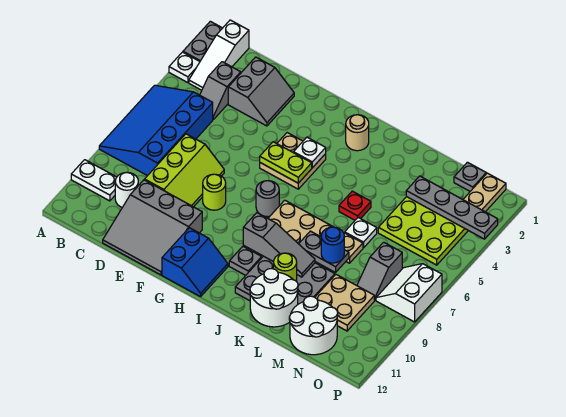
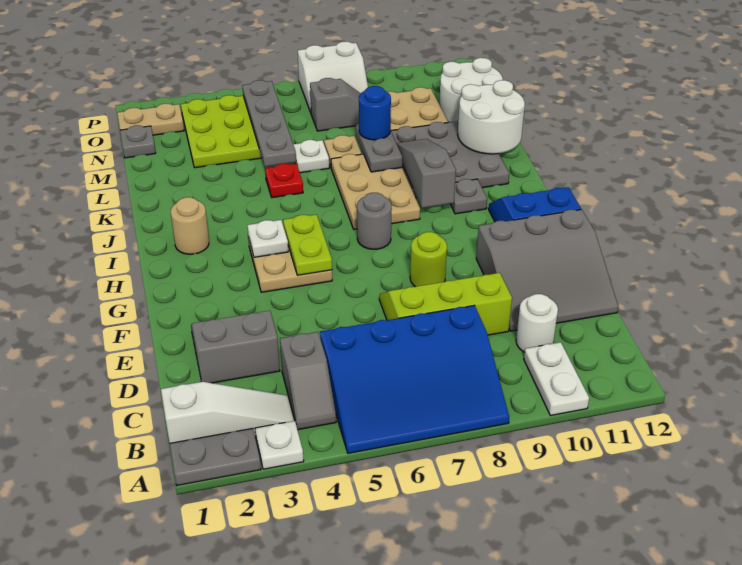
grey 1x2 slope [200,62,241,119] -> grey 1x2 slope turned to [280,332,336,430]
grey 3x3 slope [103,180,202,275] -> grey 3x3 slope turned to [476,209,618,331]
lime 1x1 round brick [274,253,297,281] -> none
grey 1x4 plate [406,176,498,239] -> grey 1x4 plate moved to [242,80,296,167]

